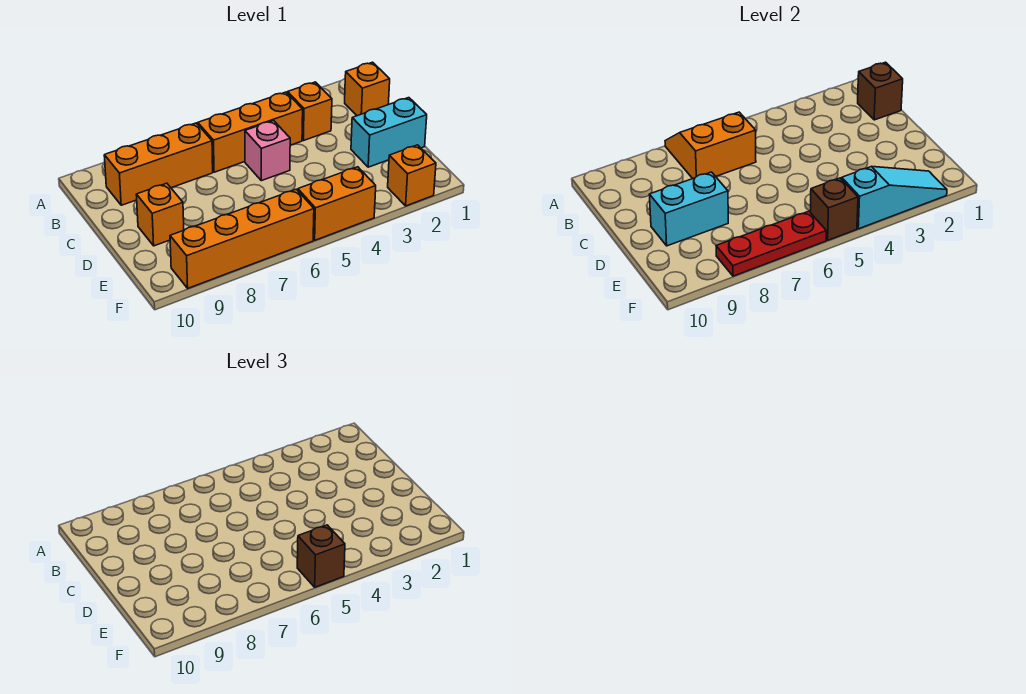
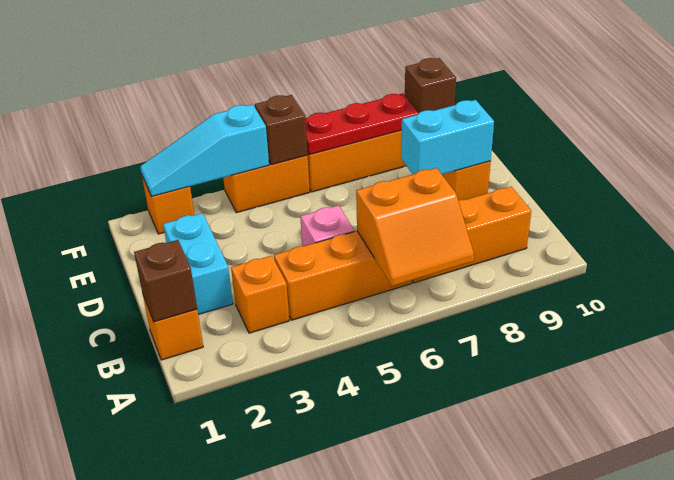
cyan 1x2 brick [351,98,427,167] -> cyan 1x2 brick turned to [163,213,233,314]
brown 1x1 brick [297,525,345,587] -> brown 1x1 brick moved to [405,58,456,113]

